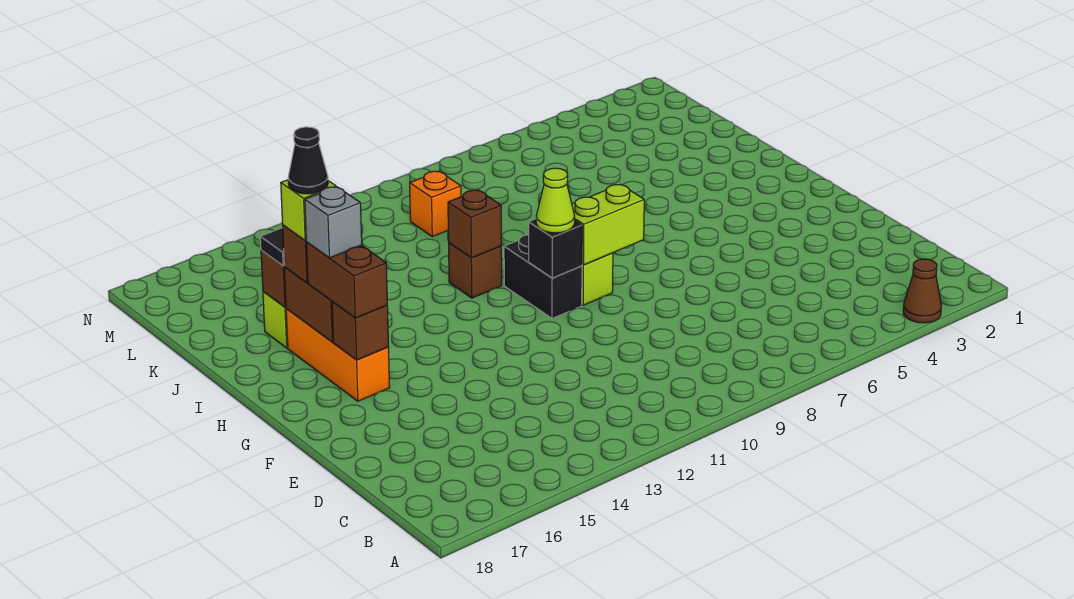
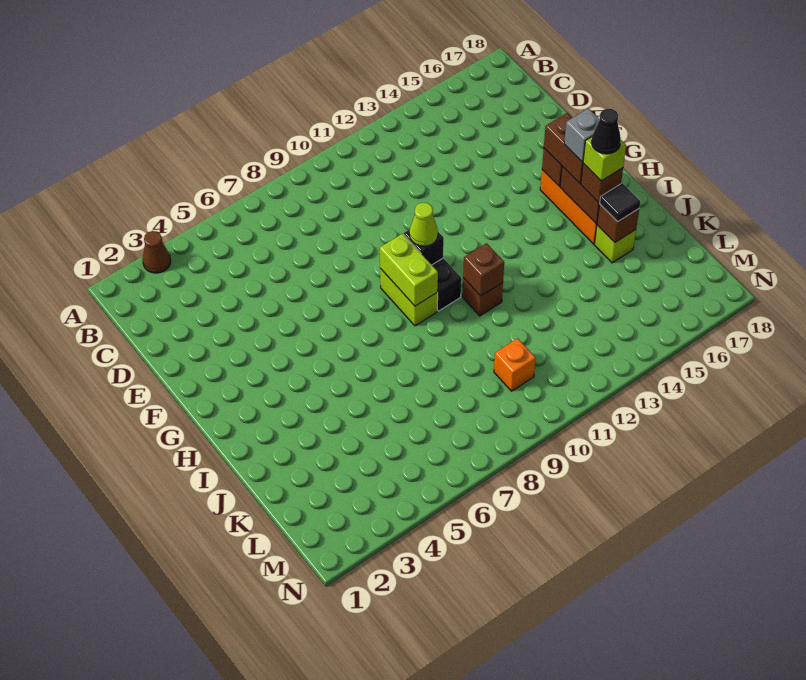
lime 1x2 brick [572,184,644,265] -> lime 1x2 brick turned to [380,234,438,306]

